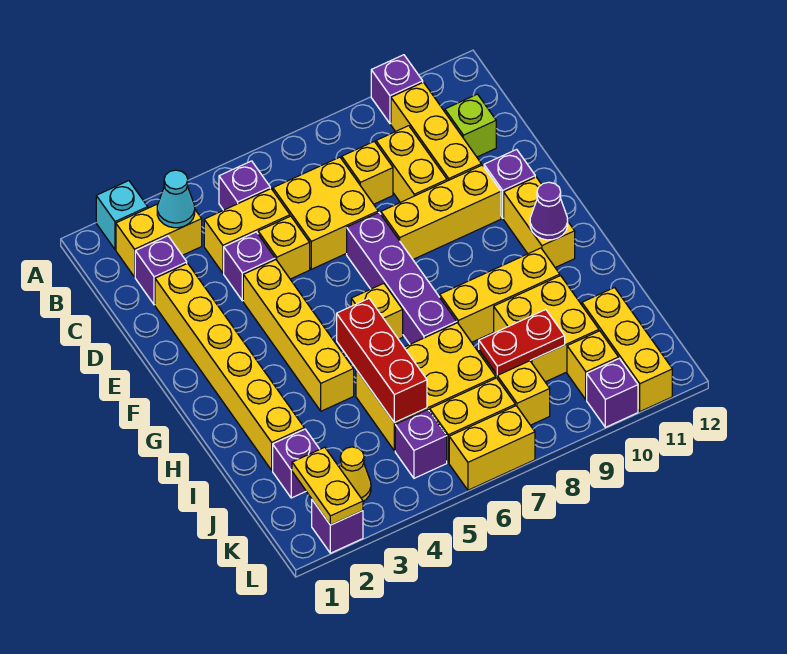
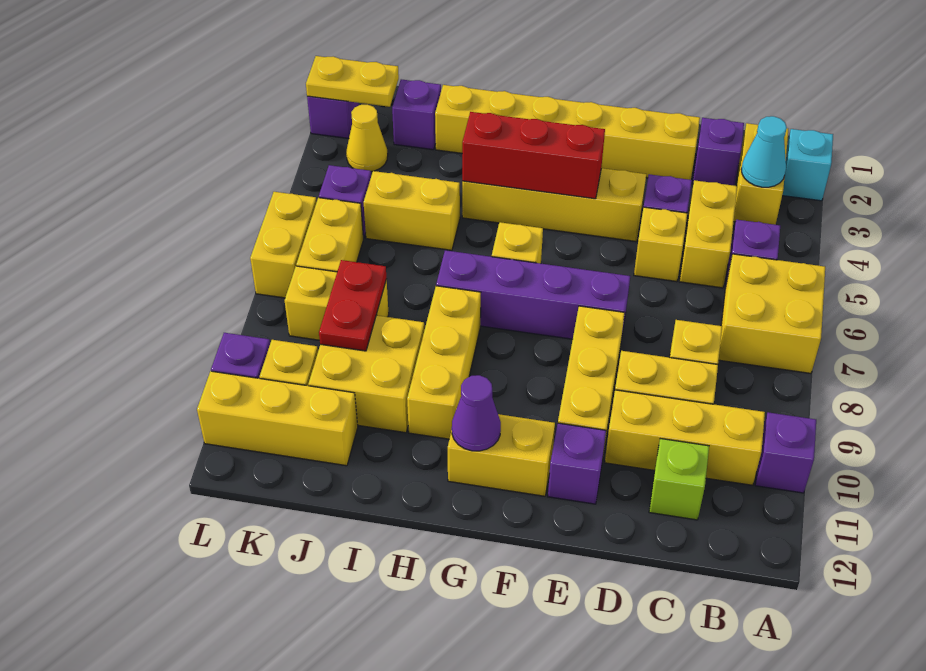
yellow 2x2 brick [273,157,378,269] -> yellow 2x2 brick moved to [719,254,825,373]
red 1x3 brick [337,299,427,423] -> red 1x3 brick moved to [462,112,605,199]
yellow 2x3 brick [356,323,496,451] -> yellow 1x2 brick [364,171,460,250]

